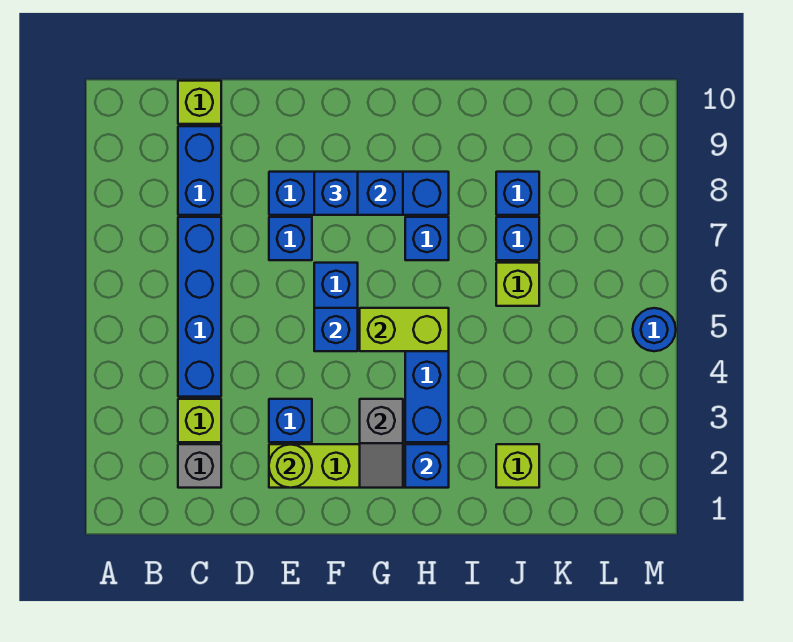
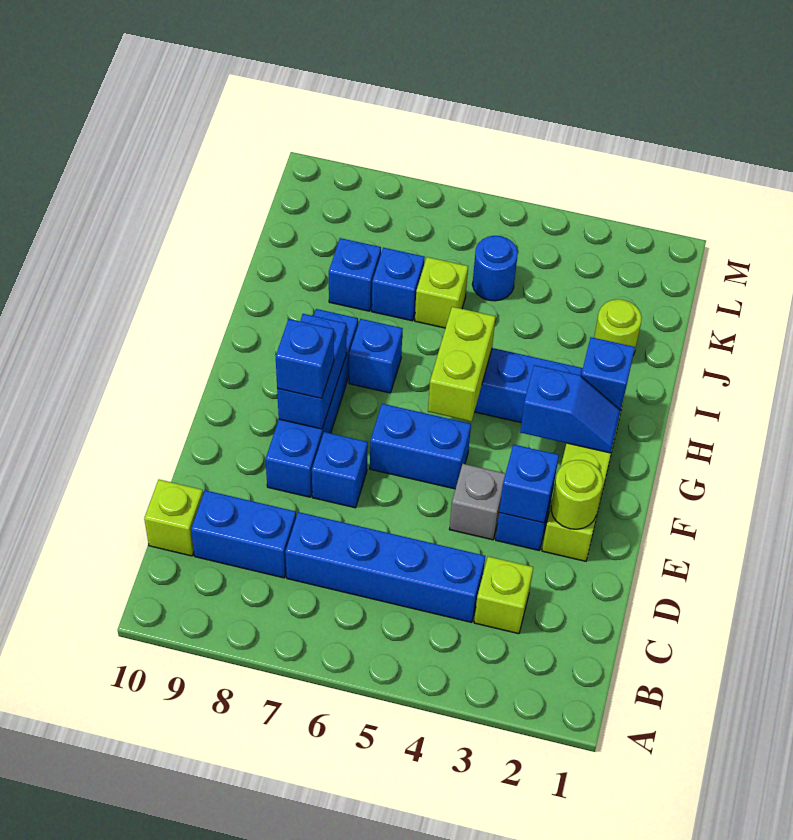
grey 1x1 brick [178,444,221,488] -> grey 1x1 brick moved to [449,464,506,540]
blue 1x1 brick [314,308,358,351] -> blue 1x1 brick moved to [499,444,559,523]
grey 1x2 slope [360,399,403,488] -> blue 1x2 slope [520,365,621,453]
lime 1x1 brick [496,444,539,488] -> lime 1x1 round brick [594,299,642,355]
blue 1x1 round brick [633,308,676,351] -> blue 1x1 round brick moved to [472,236,518,301]

